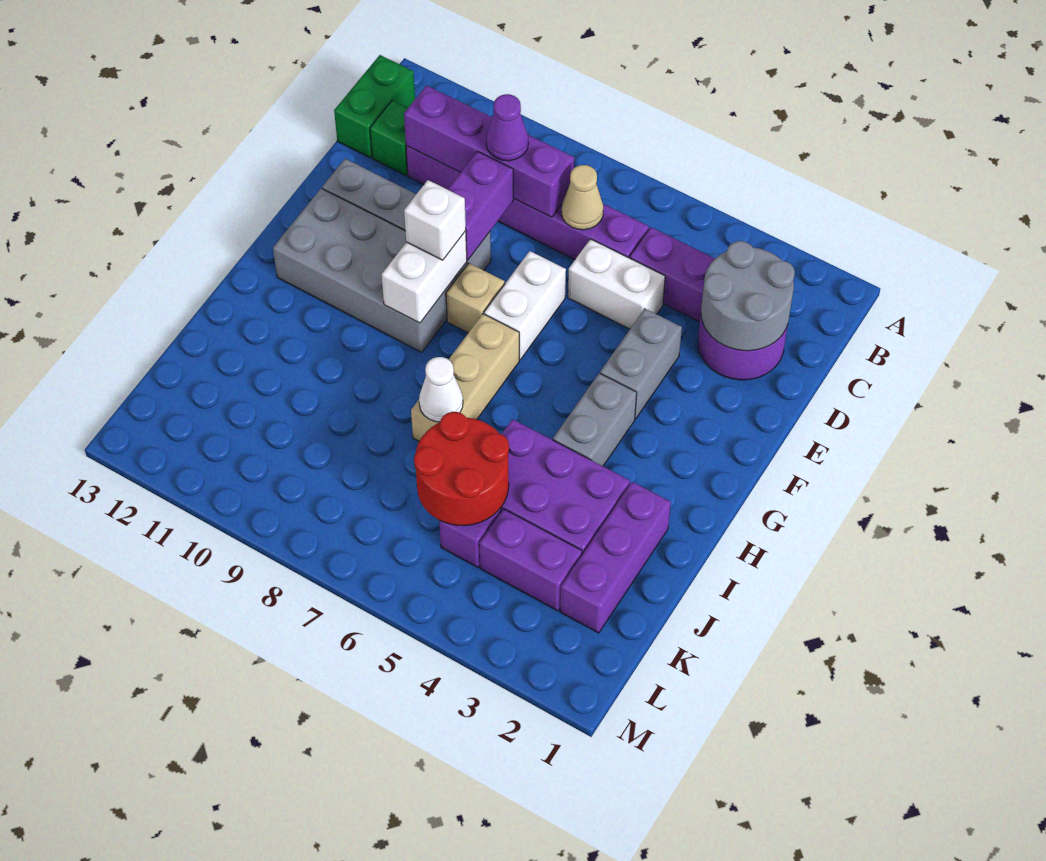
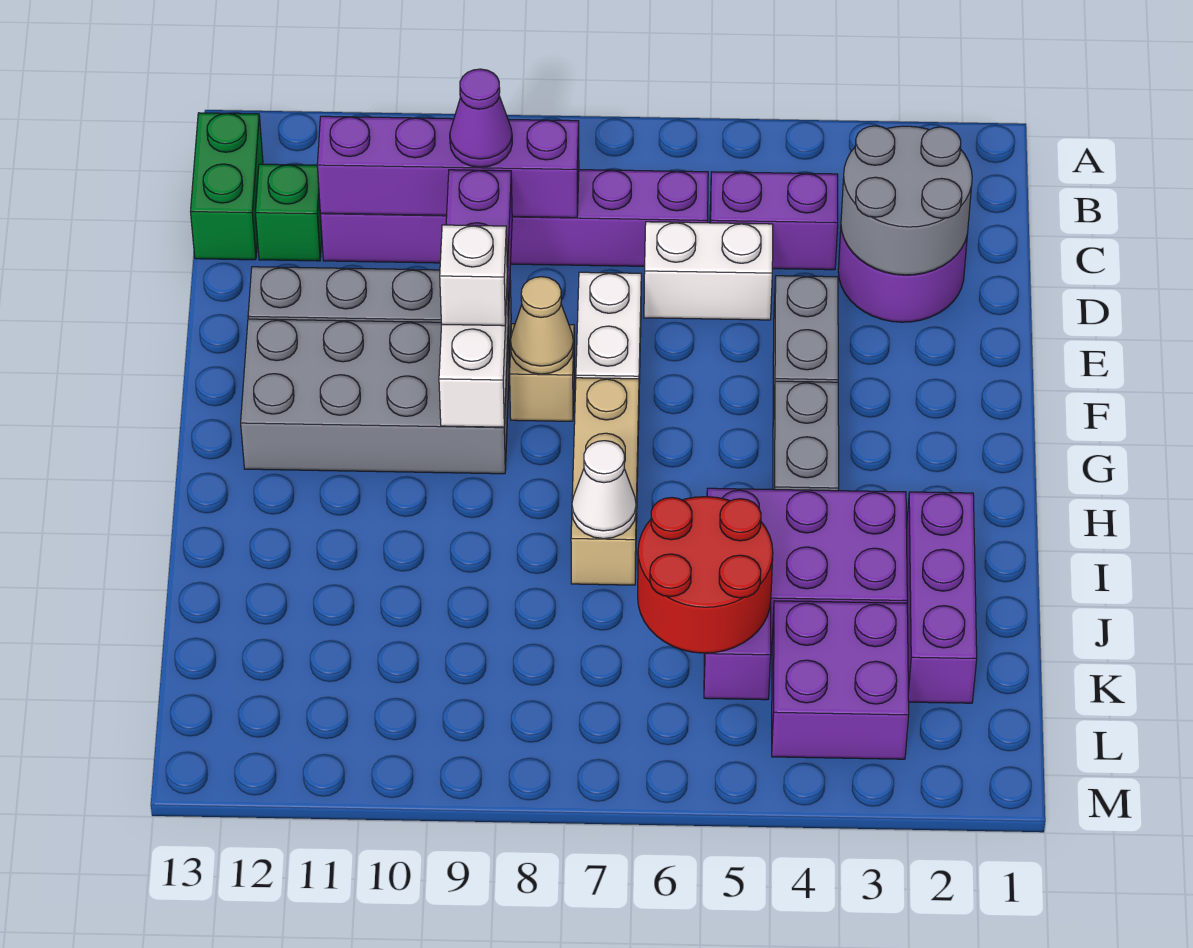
tan 1x1 cone [562,165,603,230] -> tan 1x1 cone moved to [510,277,574,374]
purple 1x2 brick [479,509,582,611] -> purple 2x2 brick [772,601,909,759]

